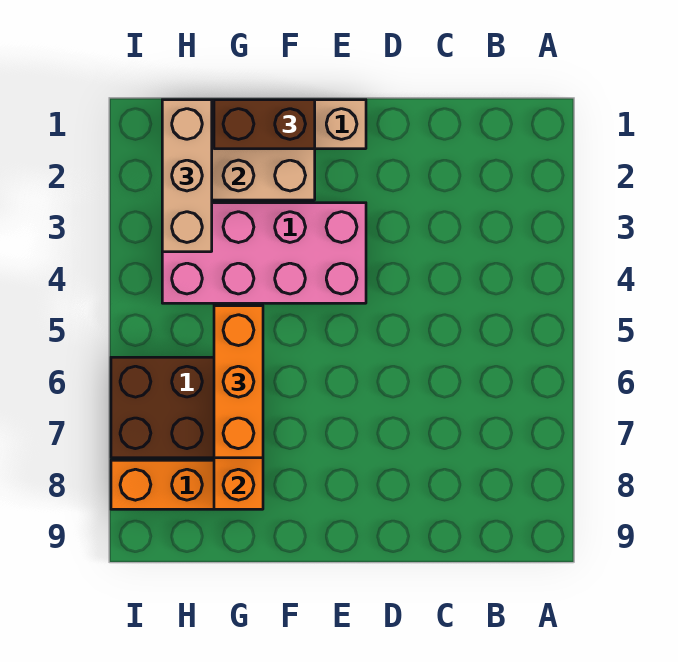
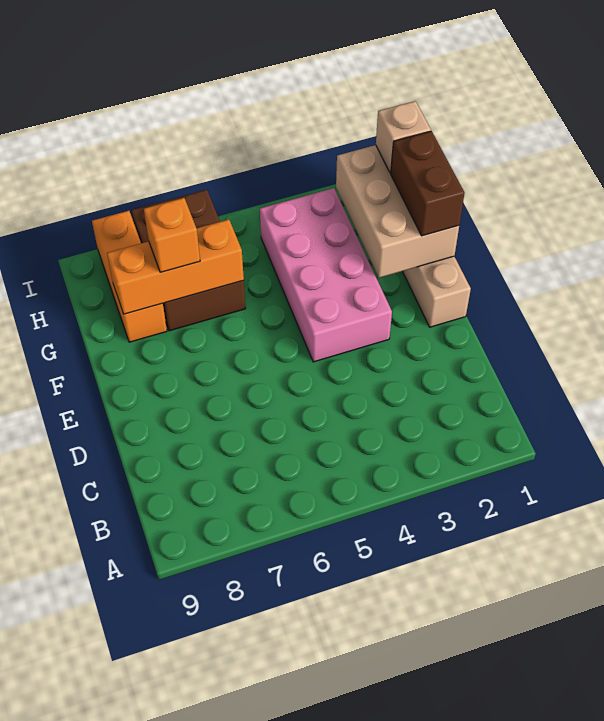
orange 1x3 brick [214,306,263,458] -> orange 1x1 brick [144,198,200,272]
tan 1x3 brick [162,100,212,252] -> tan 1x1 brick [376,101,431,173]

